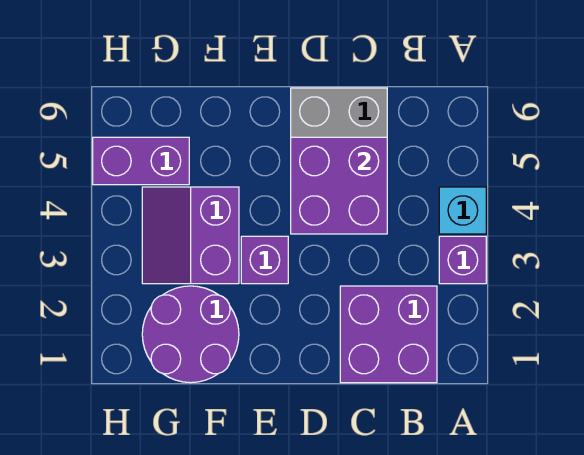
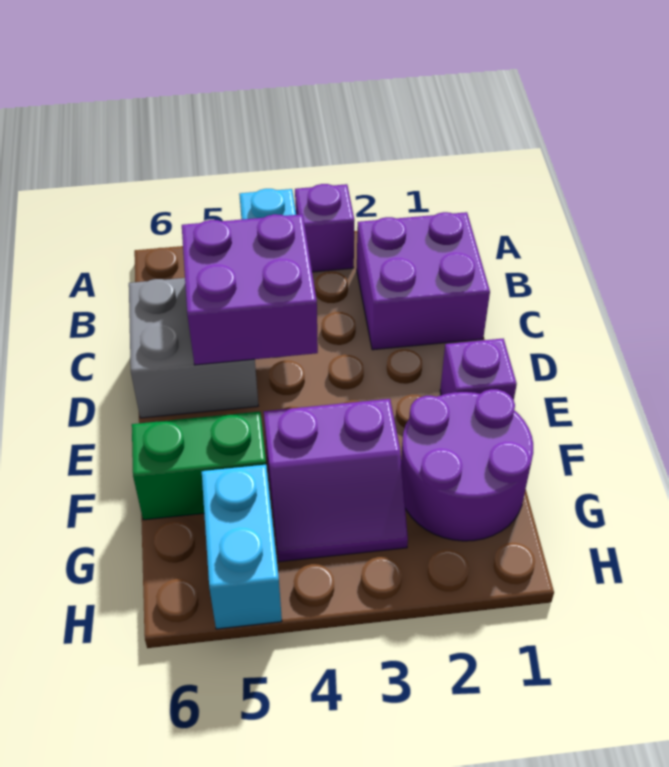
purple 1x1 brick [241,236,288,284] -> purple 1x1 brick moved to [440,339,517,400]
none -> green 1x2 brick [132,412,266,520]
purple 1x2 brick [93,137,189,185] -> cyan 1x2 brick [202,465,282,629]

